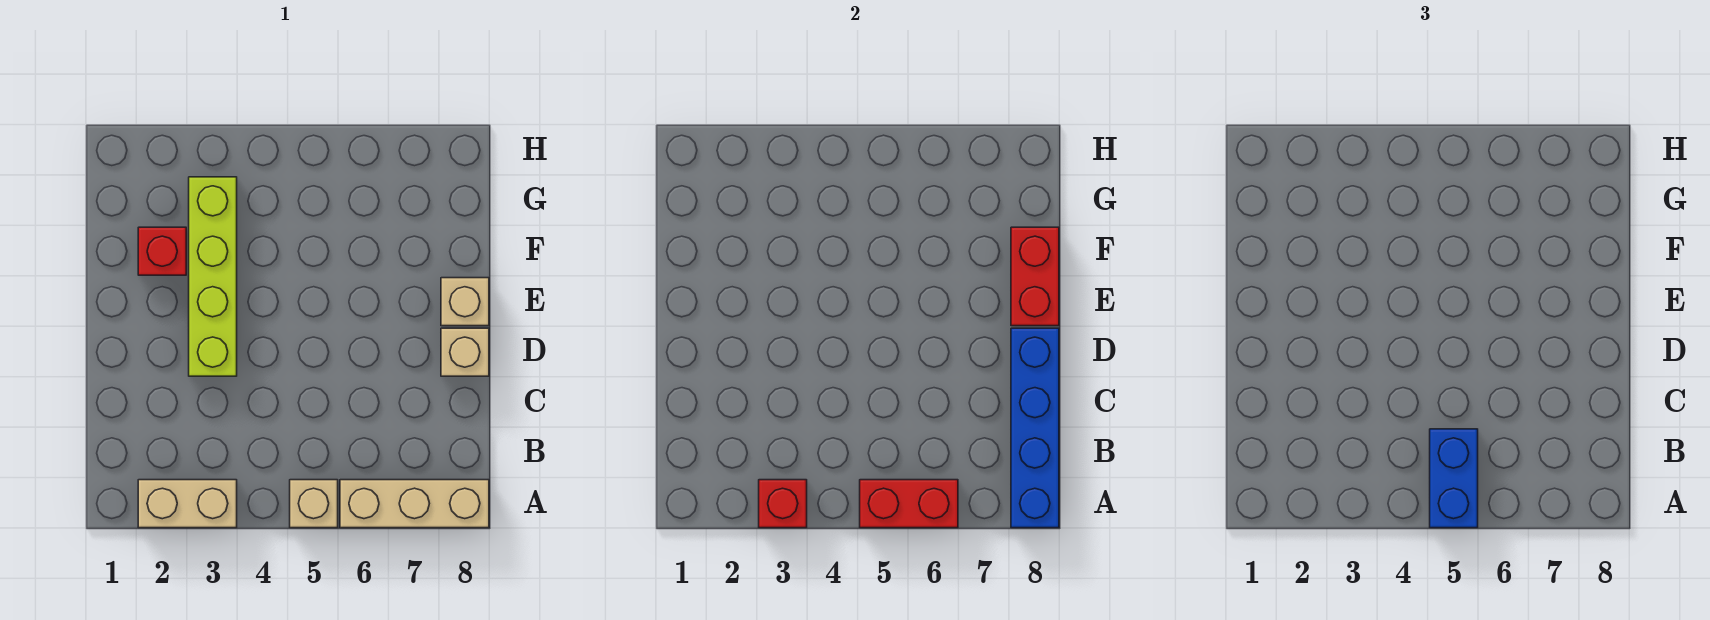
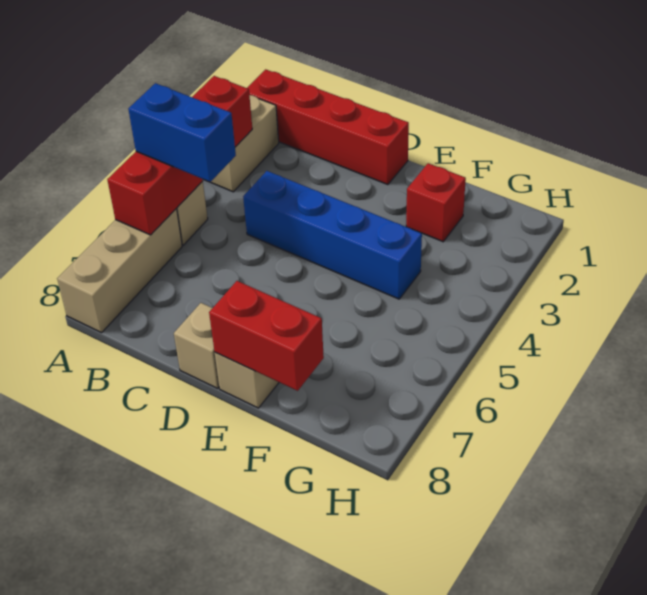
none -> red 1x4 brick [247,69,409,185]
blue 1x4 brick [1011,328,1059,528] -> blue 1x4 brick moved to [243,171,422,299]
lime 1x4 brick [189,177,237,376] -> none

